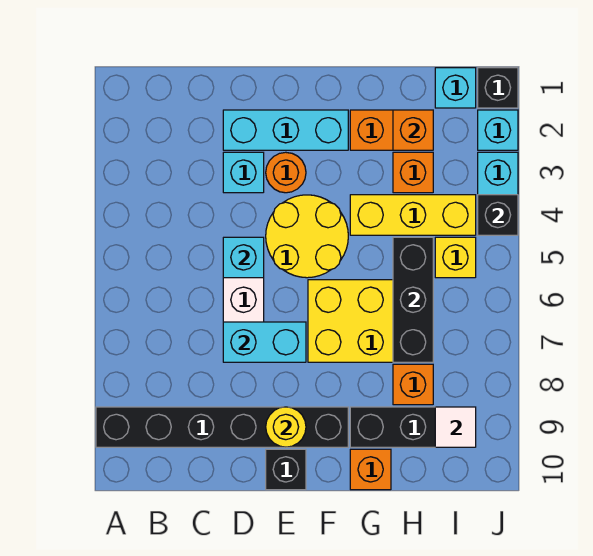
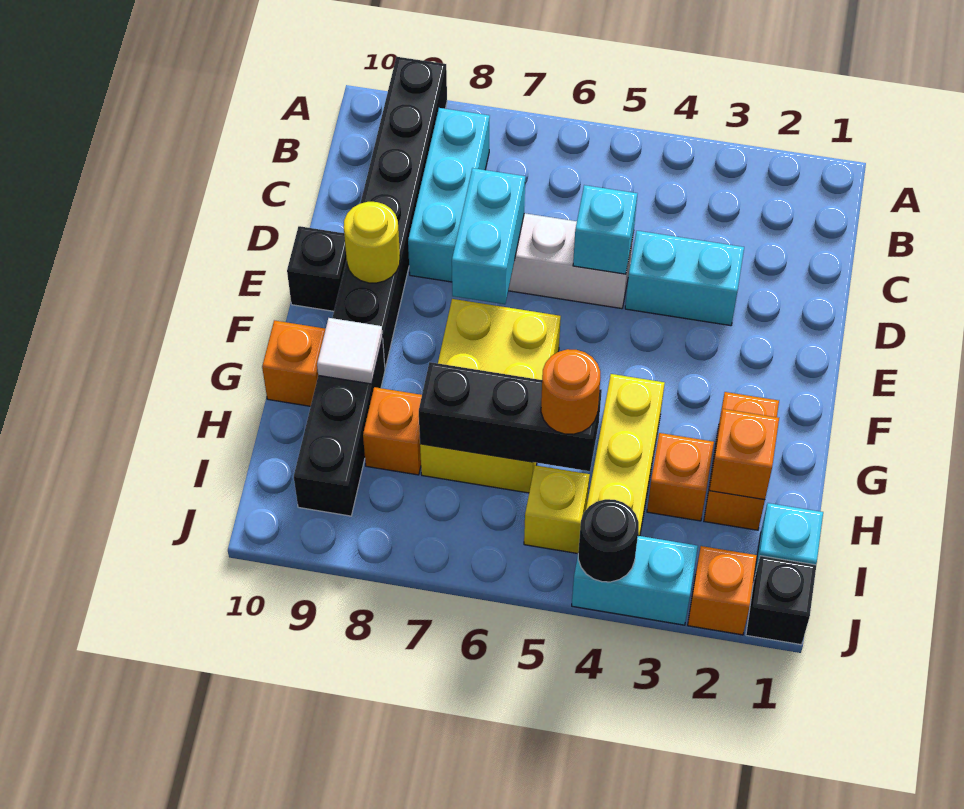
cyan 1x3 brick [223,110,348,150] -> cyan 1x3 brick moved to [408,108,490,282]
cyan 1x1 brick [223,152,264,193] -> cyan 1x2 brick [625,231,744,326]
orange 1x1 round brick [266,152,306,193] -> orange 1x1 round brick moved to [541,349,600,434]
yellow 2x2 round brick [266,195,348,278] -> none
white 1x1 tile [435,407,476,447] -> white 1x1 tile moved to [317,318,383,384]
cyan 1x1 brick [478,110,518,150] -> orange 1x1 brick [688,546,757,635]
black 1x1 brick [478,195,518,235] -> black 1x1 round brick [578,499,639,582]

